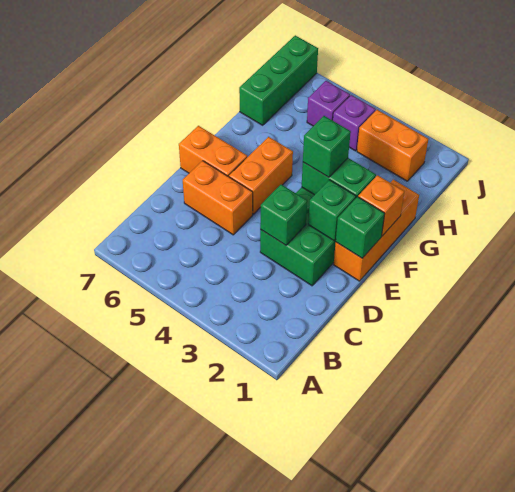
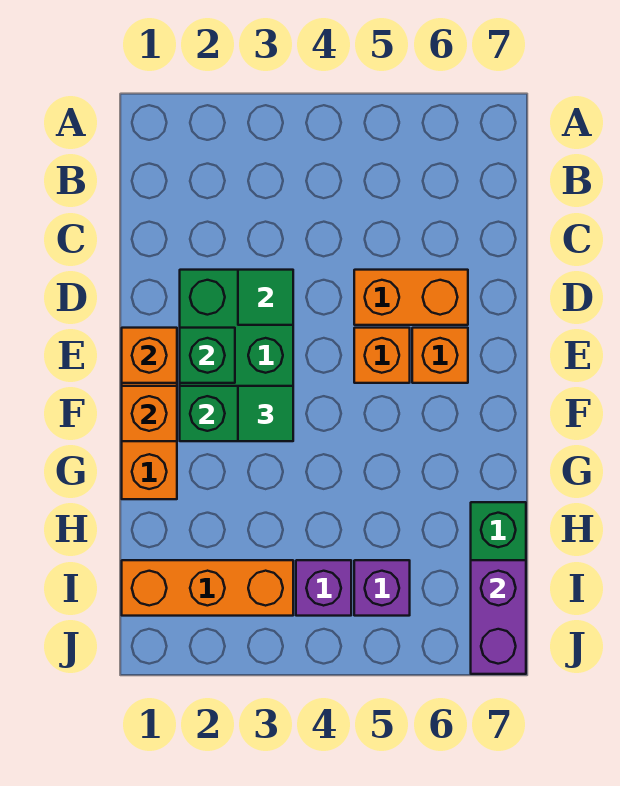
green 1x1 brick [260,185,307,245] -> green 1x1 tile [238,270,293,325]
green 1x1 brick [336,197,385,258] -> orange 1x1 brick [122,328,177,383]
orange 1x2 brick [229,137,293,214] -> orange 1x1 brick [354,328,410,383]
orange 1x2 brick [179,126,247,177] -> orange 1x1 brick [412,328,468,383]
green 1x1 brick [303,116,351,177] -> green 1x1 tile [238,386,293,441]
orange 1x2 brick [357,110,428,181] -> orange 1x3 brick [122,560,293,616]
none -> purple 1x2 brick [471,560,526,674]

